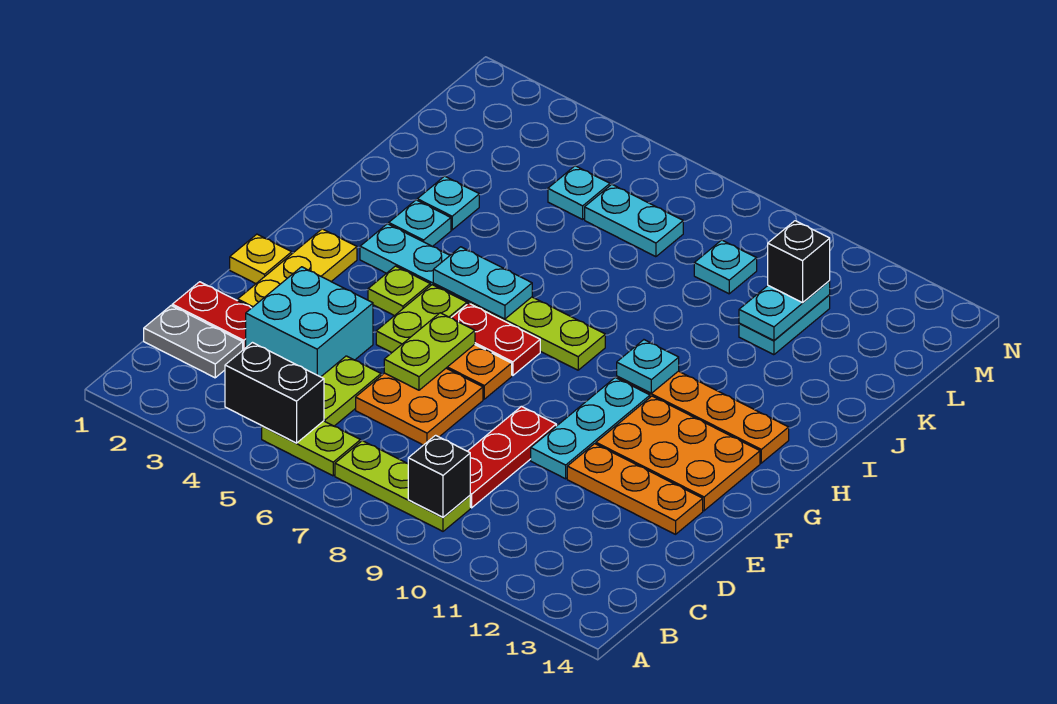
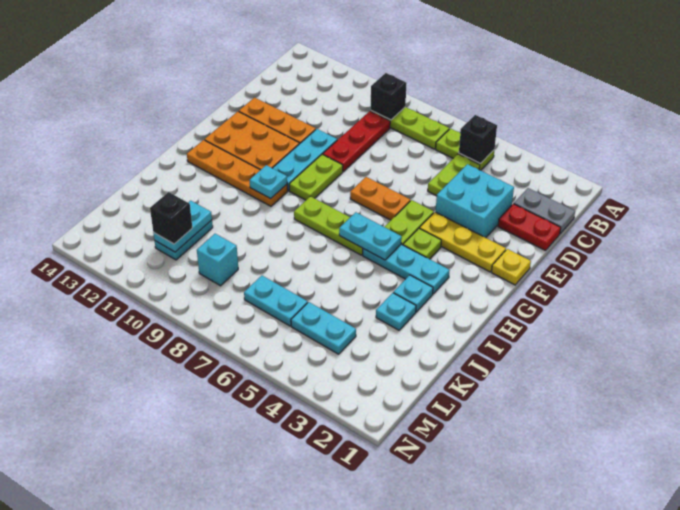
black 1x2 brick [225,343,324,443] -> black 1x1 brick [459,115,497,163]
orange 2x2 plate [356,368,483,445] -> none
yellow 1x3 plate [238,229,357,308] -> yellow 1x3 plate turned to [420,212,506,272]
lime 1x2 plate [384,313,475,390] -> lime 1x2 plate moved to [289,154,343,200]
red 1x2 plate [451,303,540,375] -> none
cyan 1x1 plate [548,166,610,219] -> cyan 1x2 plate [291,302,356,354]
cyan 1x1 plate [694,240,757,294] -> cyan 1x1 brick [197,234,238,286]

